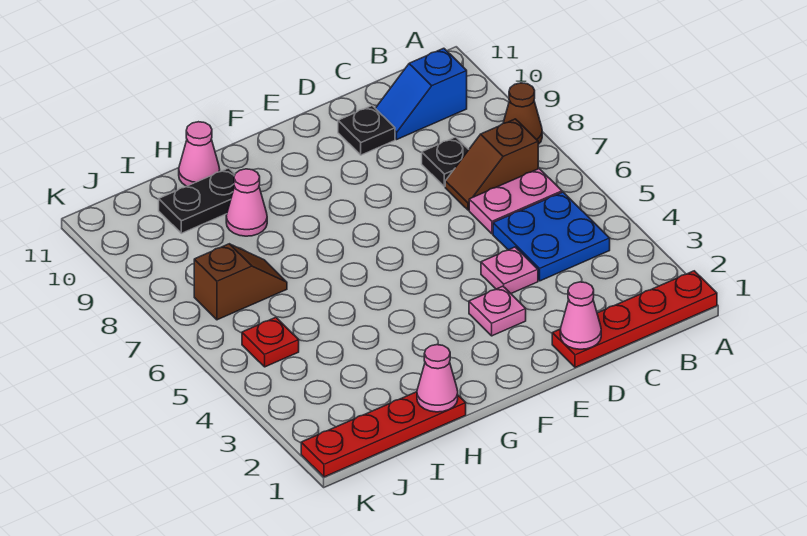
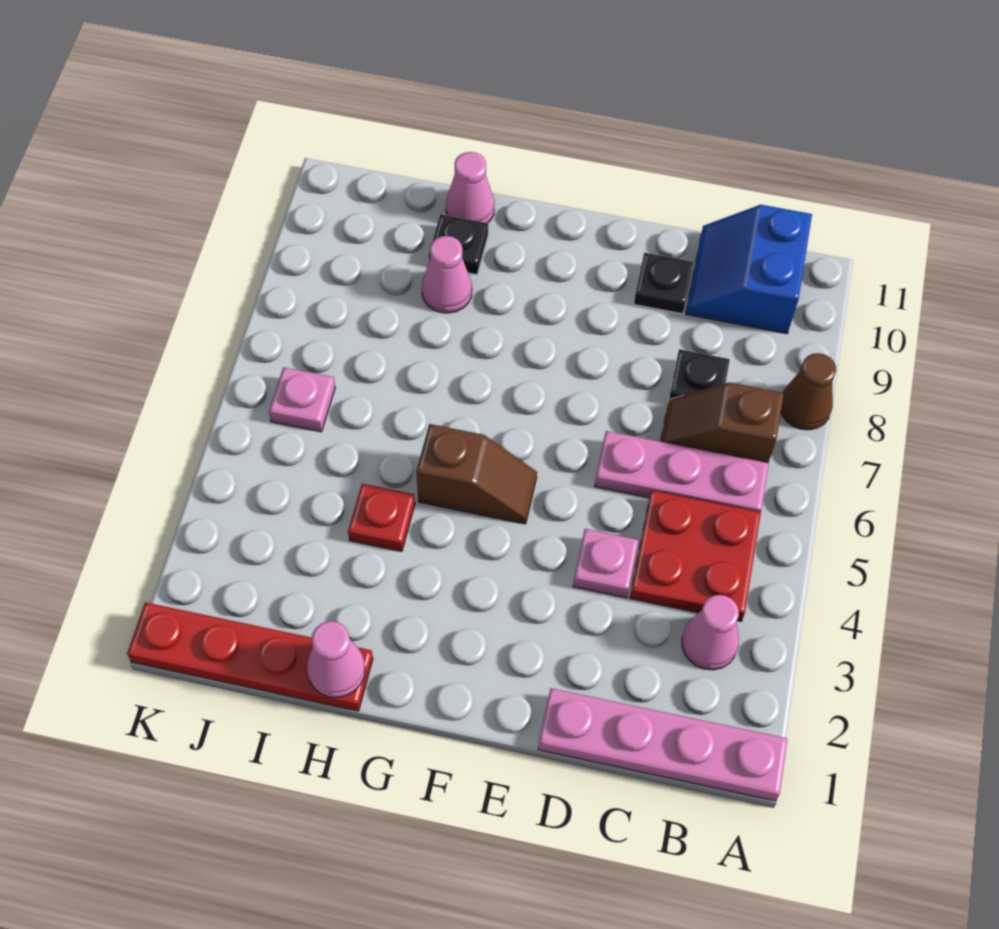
red 1x4 plate [552,271,717,367] -> pink 1x4 plate [538,688,787,801]
blue 2x2 plate [493,192,610,281] -> red 2x2 plate [630,490,761,621]
pink 1x2 plate [469,169,562,234] -> pink 1x3 plate [595,431,769,512]
blue 1x2 slope [375,48,467,139] -> blue 2x2 slope [686,205,812,334]
pink 1x1 cone [560,282,601,349] -> pink 1x1 cone moved to [682,595,739,670]
pink 1x1 plate [469,286,526,336] -> pink 1x1 plate moved to [269,367,335,432]
black 1x2 plate [159,168,235,233] -> black 1x1 plate [429,214,488,275]
brown 1x2 slope [194,244,287,320] -> brown 1x2 slope moved to [416,424,537,524]
red 1x1 plate [242,317,299,367] -> red 1x1 plate moved to [348,484,415,551]

